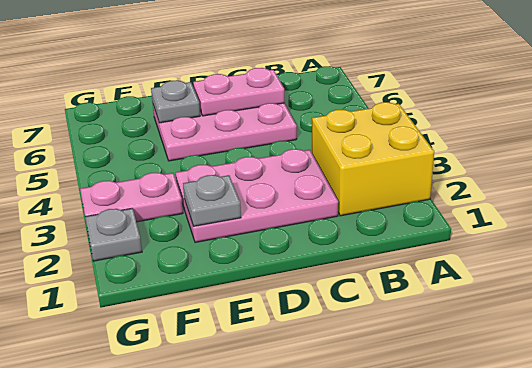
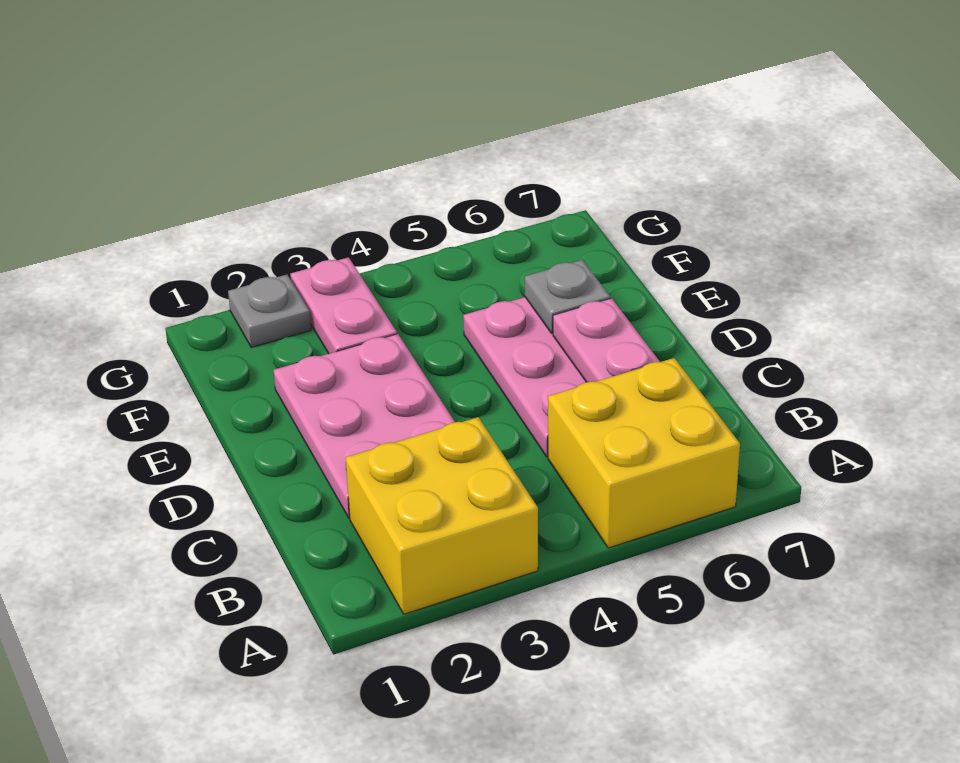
none -> yellow 2x2 brick [548,358,740,548]
grey 1x1 plate [183,175,241,226] -> none

